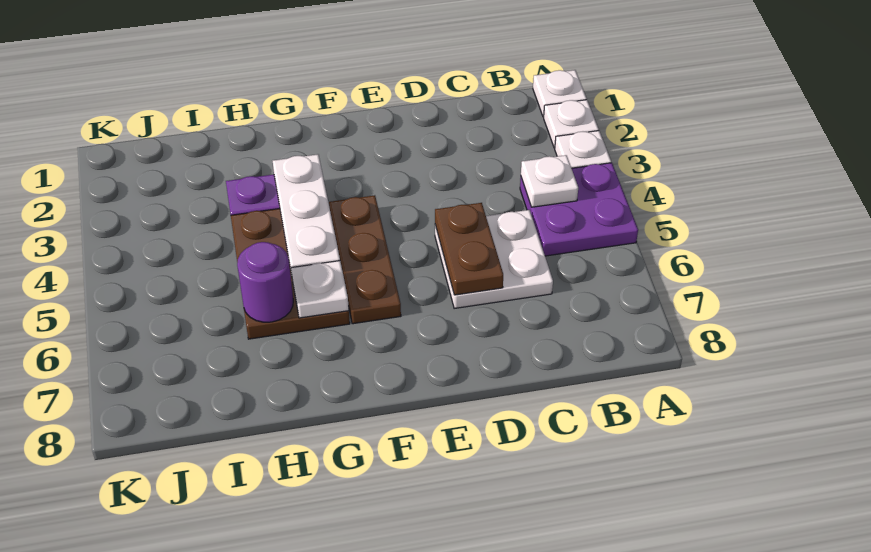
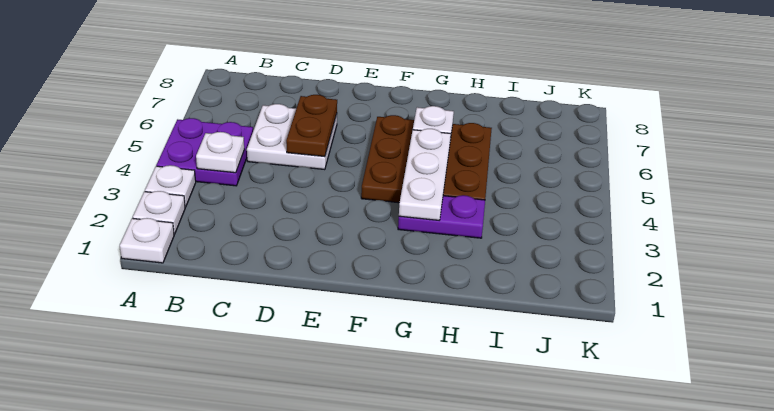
purple 1x1 round brick [237,242,293,322] -> none

